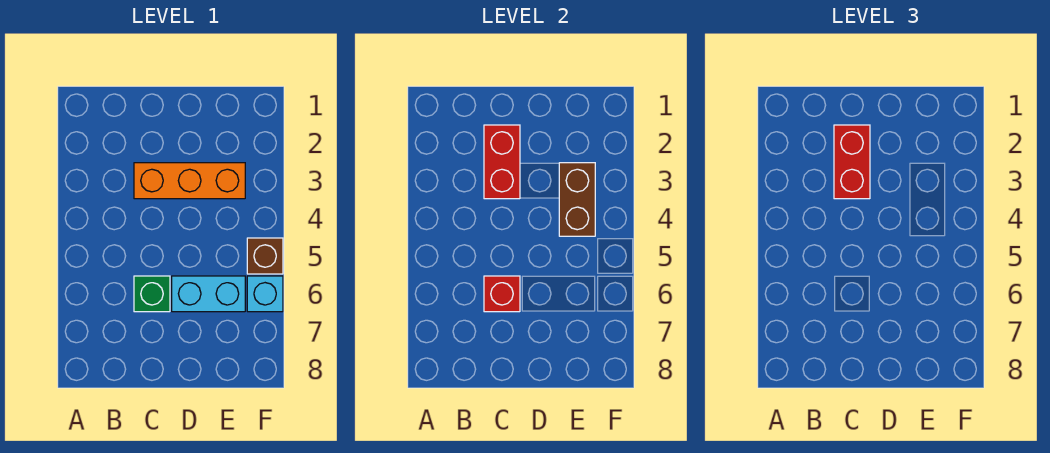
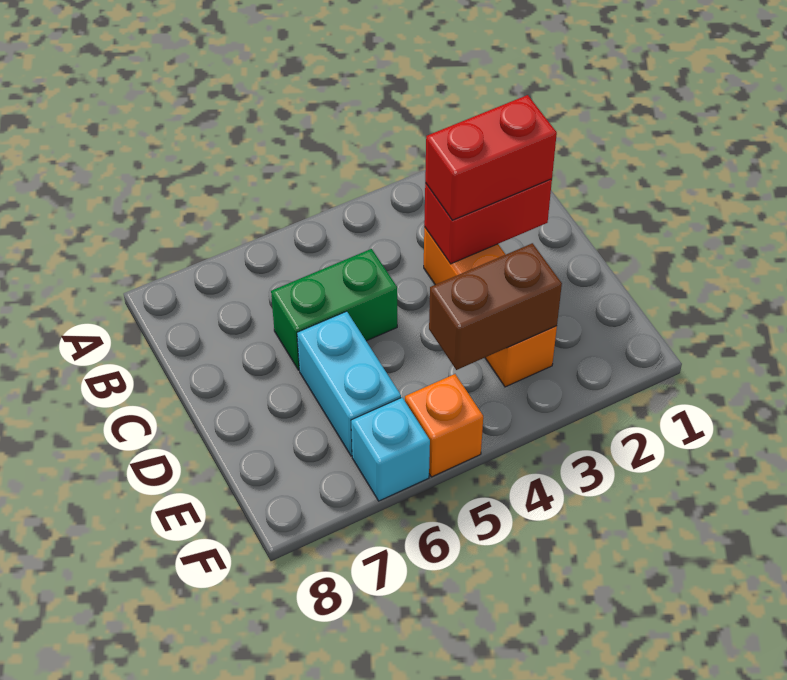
green 1x1 brick [134,276,170,312] -> green 1x2 brick [271,249,397,370]
red 1x1 brick [484,276,520,312] -> none
brown 1x1 brick [247,238,283,274] -> orange 1x1 brick [405,374,483,477]

